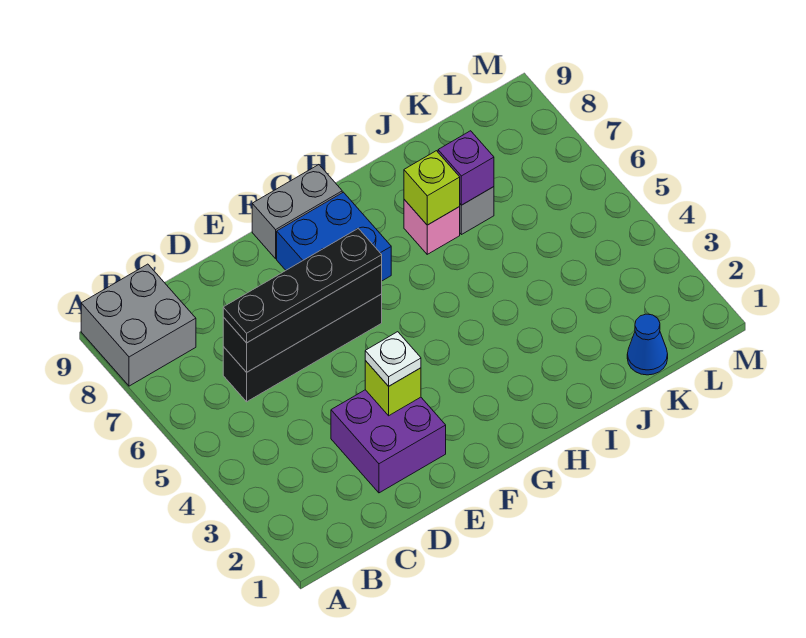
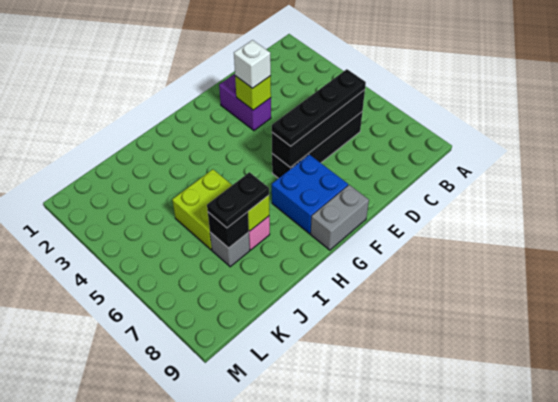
grey 2x2 brick [81,264,196,386] -> none
purple 2x2 brick [331,390,446,493] -> purple 1x2 brick [219,74,271,130]
white 1x1 plate [365,332,421,386] -> white 1x1 brick [234,40,271,88]
none -> lime 2x2 brick [172,169,232,250]
none -> black 1x2 plate [207,172,269,228]
purple 1x1 brick [438,131,494,205] -> black 1x1 brick [208,212,249,248]
blue 1x1 cone [627,314,668,375] -> none

